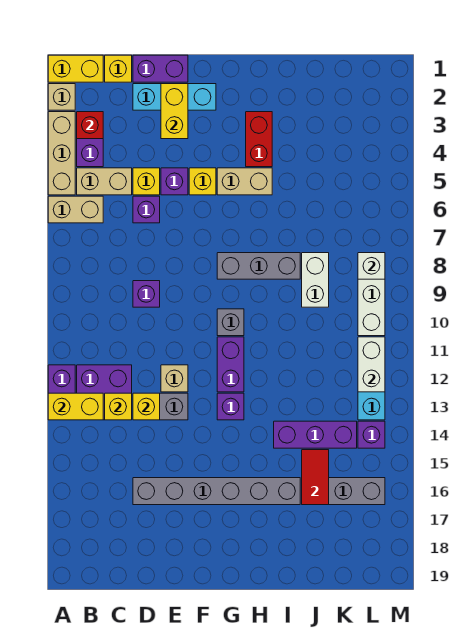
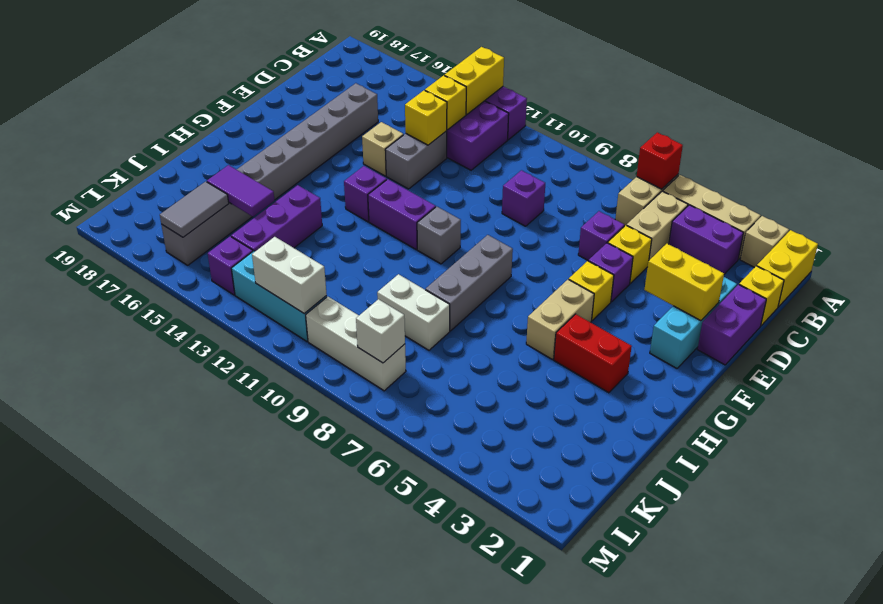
red 1x1 brick [77,112,103,139] -> red 1x1 brick moved to [637,132,683,189]
tan 1x1 brick [161,365,188,392] -> tan 1x1 brick moved to [362,122,403,176]
red 1x2 tile [302,450,329,505] -> purple 1x2 tile [207,165,275,217]
none -> grey 1x2 tile [160,181,229,237]

